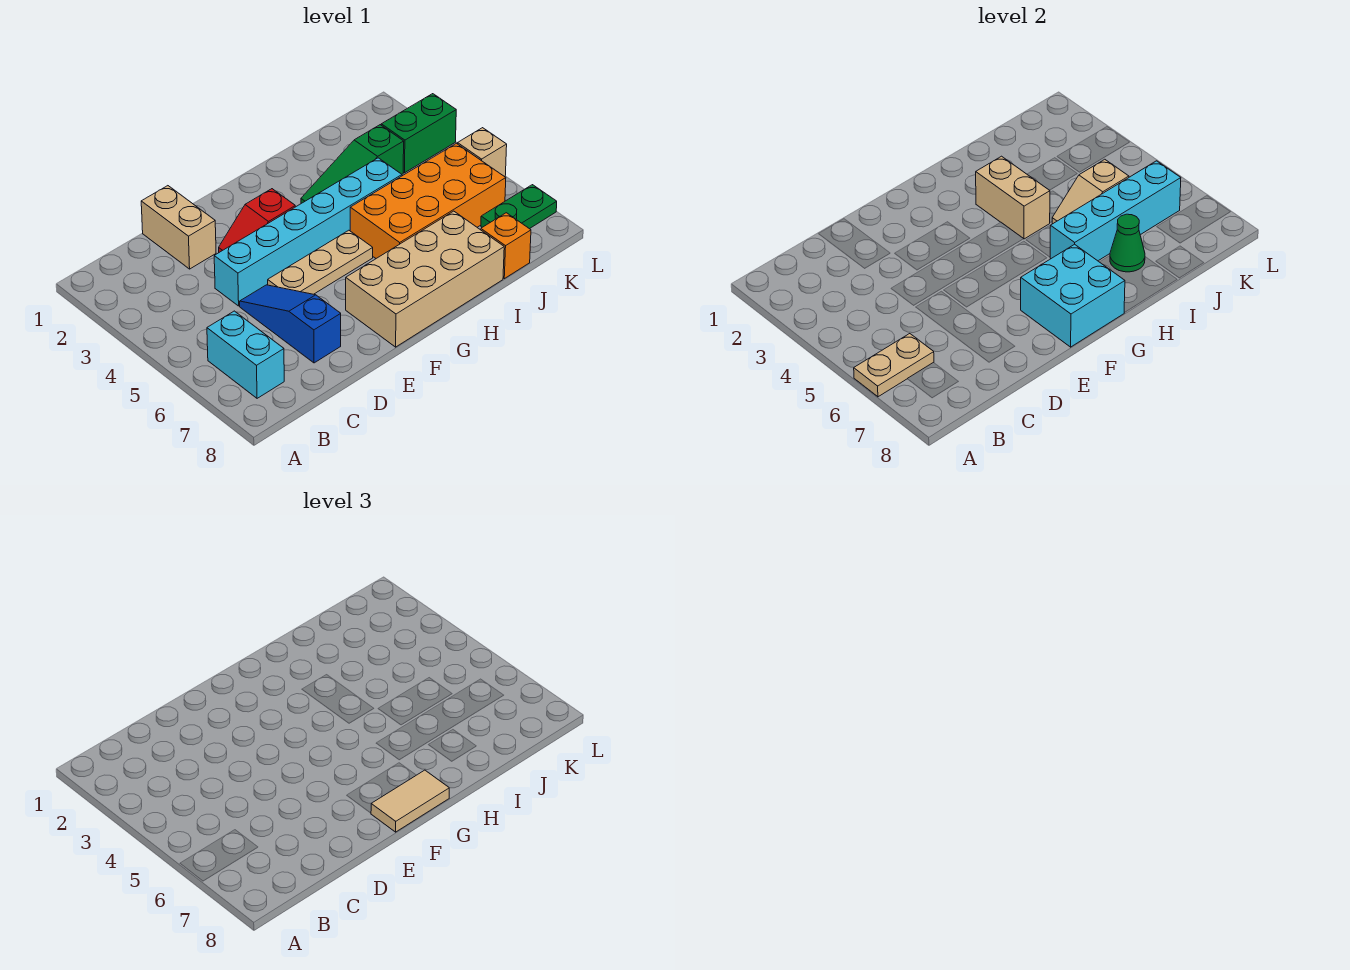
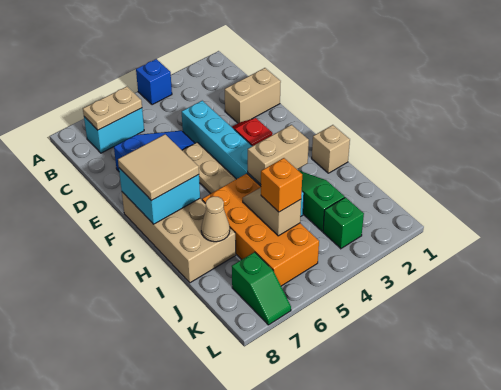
none -> blue 1x1 brick [136,59,172,105]
tan 1x2 plate [854,334,934,397] -> tan 1x2 plate turned to [83,87,142,130]
tan 1x2 tile [371,770,449,832] -> tan 2x2 tile [118,134,199,201]
cyan 1x4 brick [1050,161,1181,261] -> none
green 1x1 cone [1110,214,1145,272] -> tan 1x1 cone [201,196,230,242]
orange 1x1 brick [481,213,531,279] -> orange 1x1 brick moved to [261,158,302,212]
green 1x2 brick [381,94,456,173] -> green 1x1 brick [323,197,364,249]
green 1x2 plate [481,185,557,229] -> green 1x2 slope [232,252,291,325]
tan 1x1 brick [458,128,507,177] -> tan 1x1 brick moved to [312,125,350,173]

